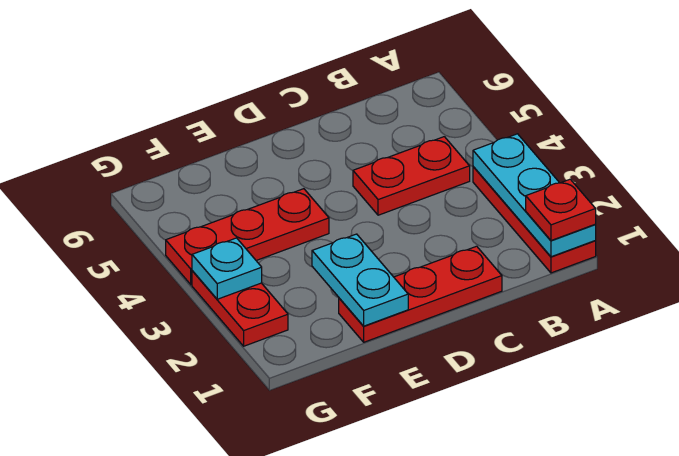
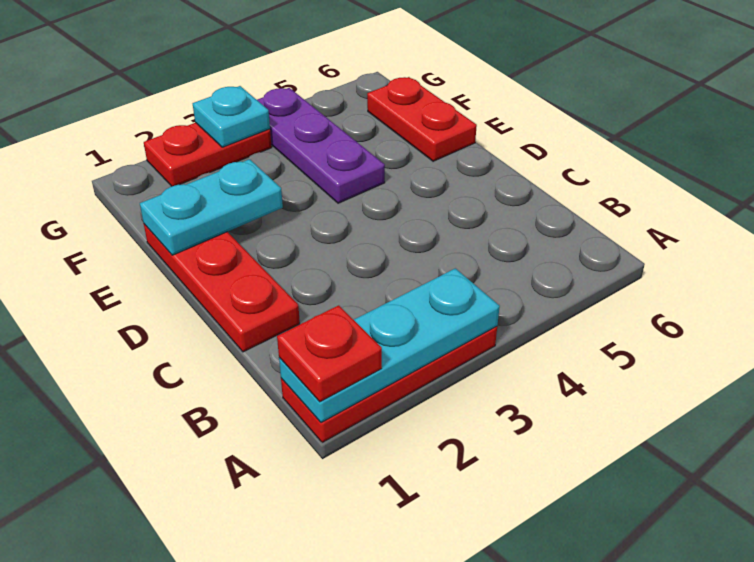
red 1x2 plate [353,137,470,215] -> red 1x2 plate moved to [367,77,477,161]
red 1x3 plate [166,189,329,285] -> purple 1x3 plate [257,88,385,203]

